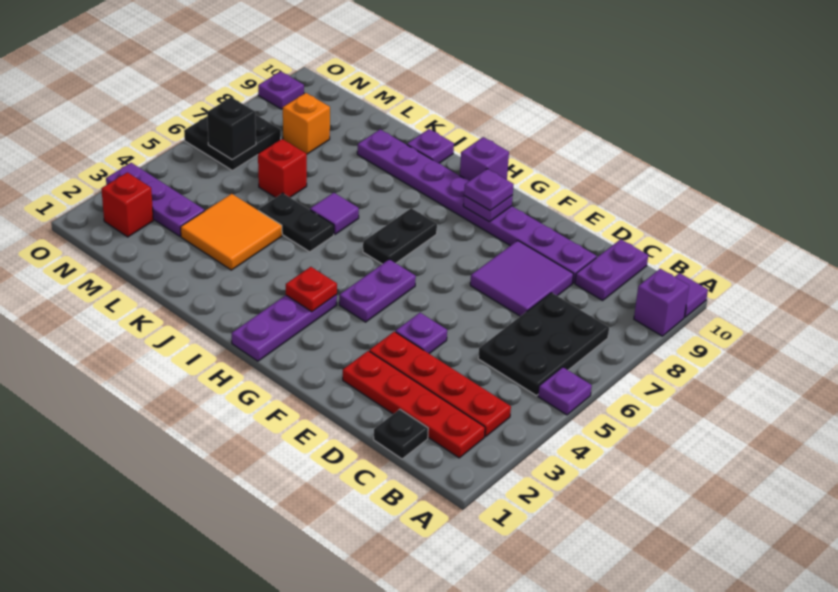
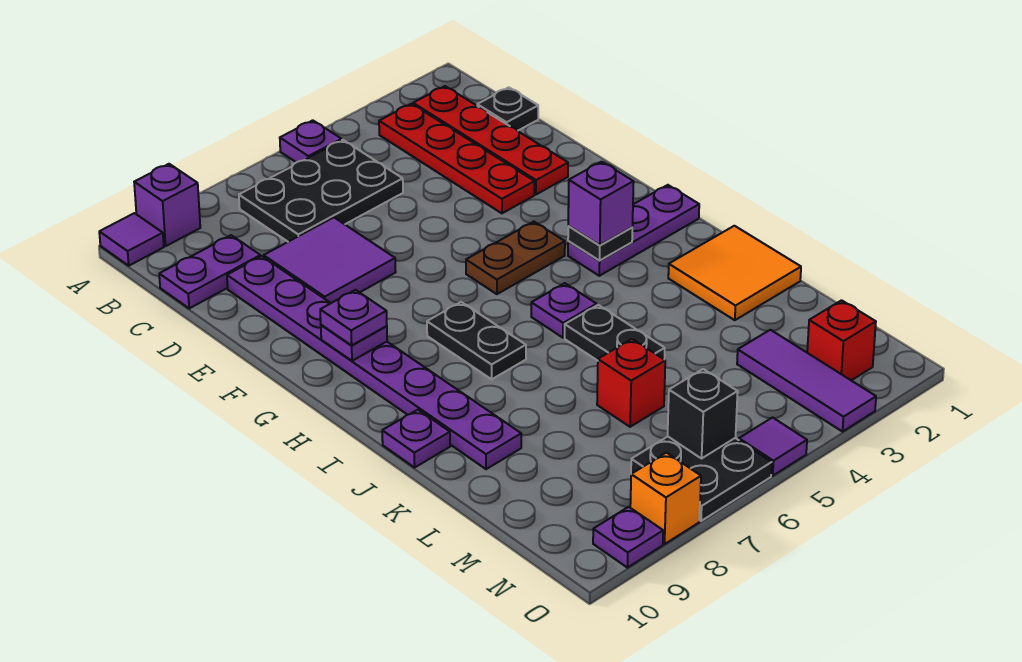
purple 1x1 plate [396,313,447,354] -> purple 1x1 plate moved to [531,283,597,338]
purple 1x2 plate [339,259,416,322] -> brown 1x2 plate [466,222,565,294]
red 1x1 plate [286,267,337,312] -> black 1x1 plate [568,226,632,261]
black 1x2 plate [363,208,437,264] -> black 1x2 plate turned to [427,302,526,379]
purple 1x1 brick [460,137,509,181] -> purple 1x1 brick moved to [568,162,634,245]
purple 1x1 tile [310,193,359,234] -> purple 1x1 tile moved to [739,418,807,476]
orange 2x2 tile [181,194,282,270] -> orange 2x2 tile moved to [668,226,801,320]
purple 1x3 plate [106,163,205,236] -> purple 1x3 tile [737,330,876,432]
orange 1x1 brick [283,93,330,154] -> orange 1x1 brick moved to [630,453,701,544]

